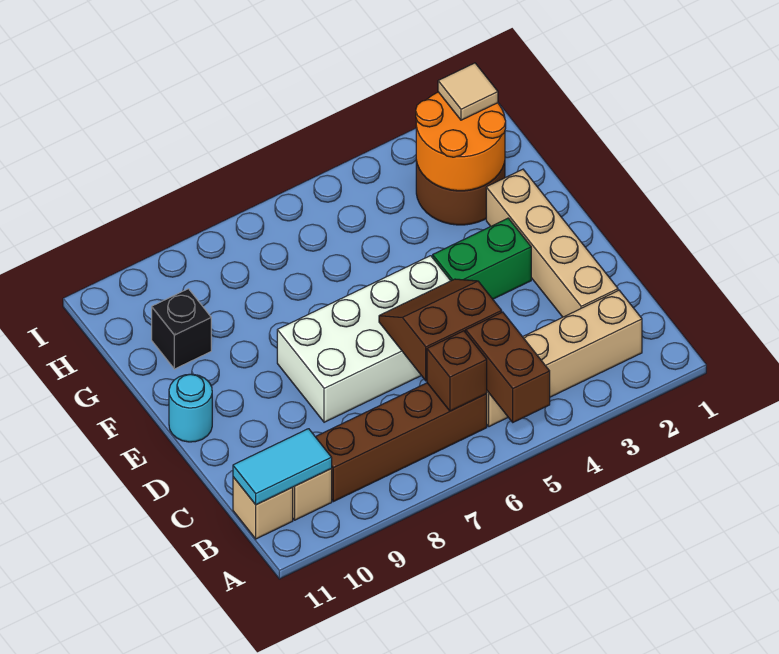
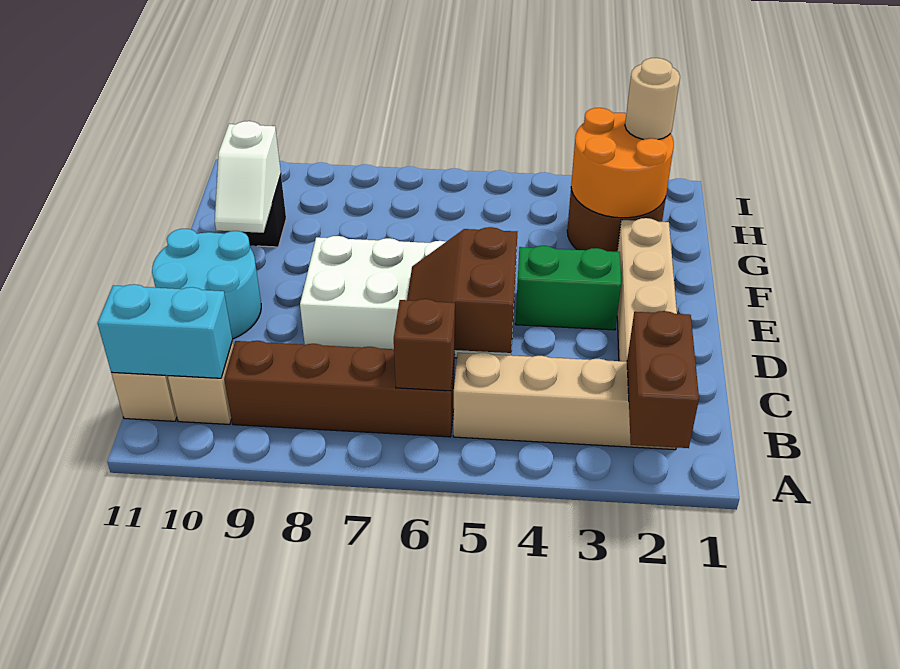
brown 1x2 brick [466,312,550,422] -> brown 1x2 brick moved to [627,311,699,448]
cyan 1x2 tile [233,429,332,505] -> cyan 1x2 brick [98,284,232,378]
brown 2x2 slope [379,279,502,381] -> brown 2x2 slope turned to [407,227,517,353]
cyan 1x1 round brick [169,374,212,442] -> cyan 2x2 round brick [152,229,261,339]
none -> white 1x2 slope [215,121,281,233]
tan 1x1 tile [438,63,498,120] -> tan 1x1 round brick [625,58,680,140]

